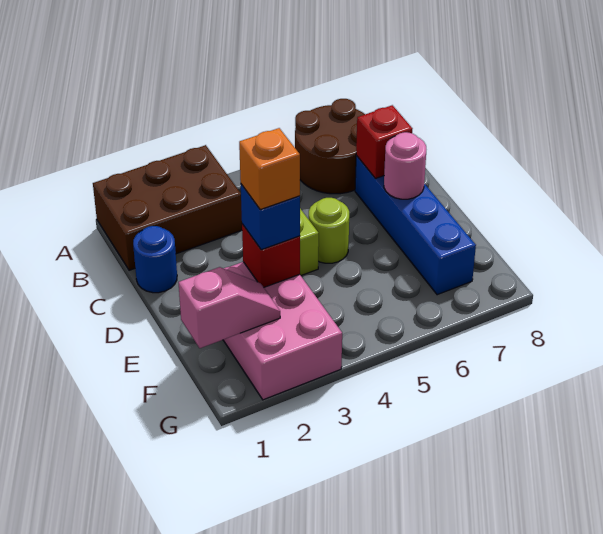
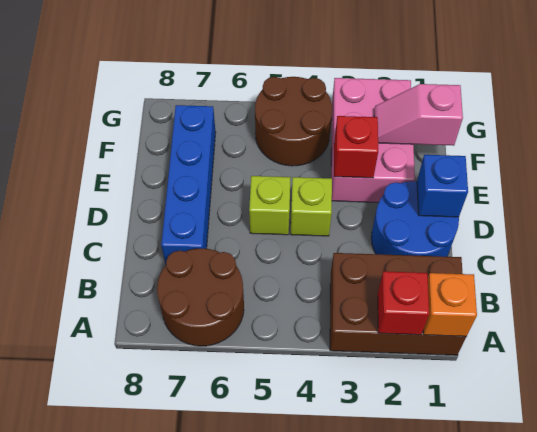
blue 1x1 round brick [133,226,177,293] -> blue 2x2 round brick [371,181,459,257]
red 1x1 brick [356,105,412,179] -> red 1x1 brick moved to [378,271,429,335]
lime 1x1 round brick [309,198,349,263] -> lime 1x1 brick [249,176,291,235]
pink 1x1 round brick [384,132,426,199] -> none
blue 1x1 brick [241,184,300,250] -> blue 1x1 brick moved to [417,155,468,217]
orange 1x1 brick [239,128,300,210] -> orange 1x1 brick moved to [423,273,477,336]
none -> brown 2x2 round brick [255,77,332,166]

